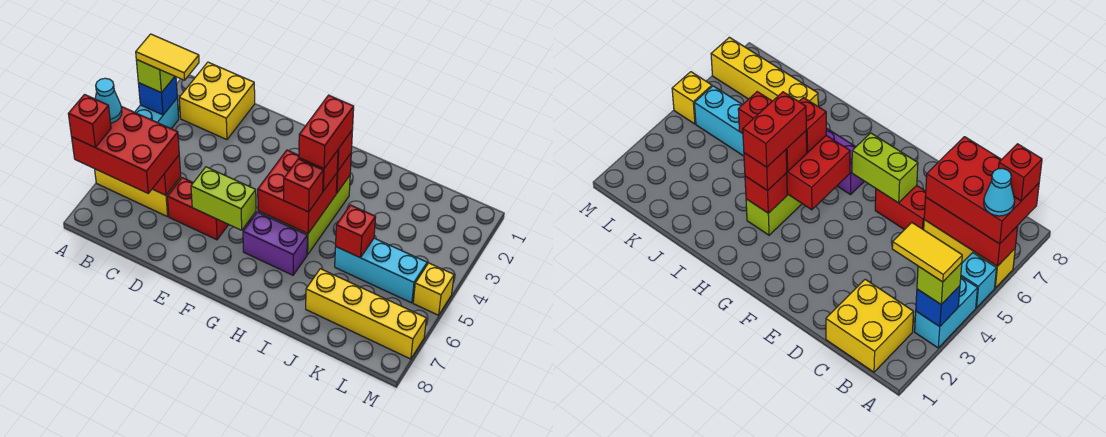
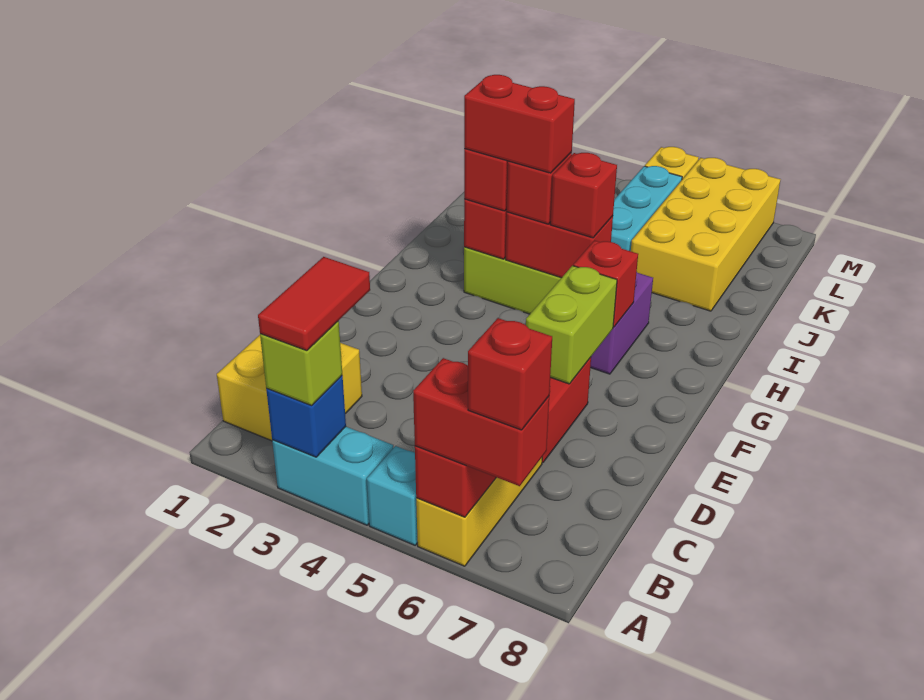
yellow 1x2 tile [136,34,199,80] -> red 1x2 tile [258,257,370,351]
red 2x3 brick [72,106,179,193] -> red 1x2 brick [413,358,549,486]
cyan 1x1 cone [95,78,122,123] -> none
red 2x2 brick [258,150,337,234] -> red 1x2 brick [506,212,613,278]
red 1x1 brick [336,205,376,258] -> red 1x1 brick moved to [573,240,638,327]
yellow 1x4 brick [306,269,426,359] -> yellow 2x4 brick [631,158,780,311]

